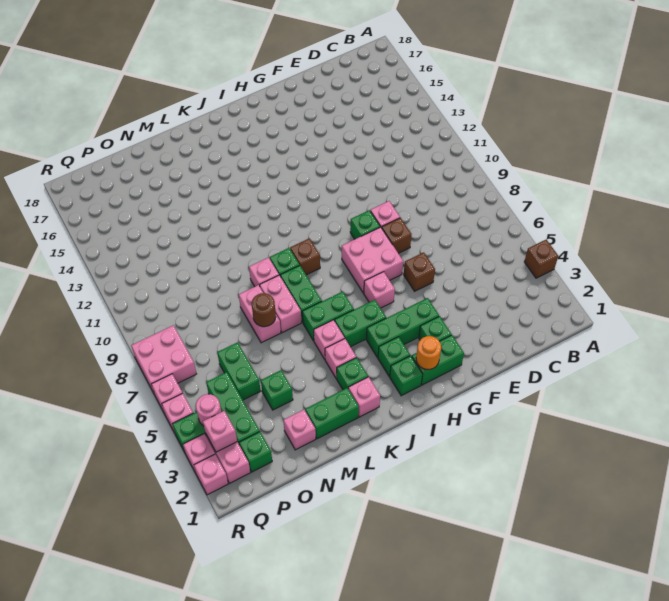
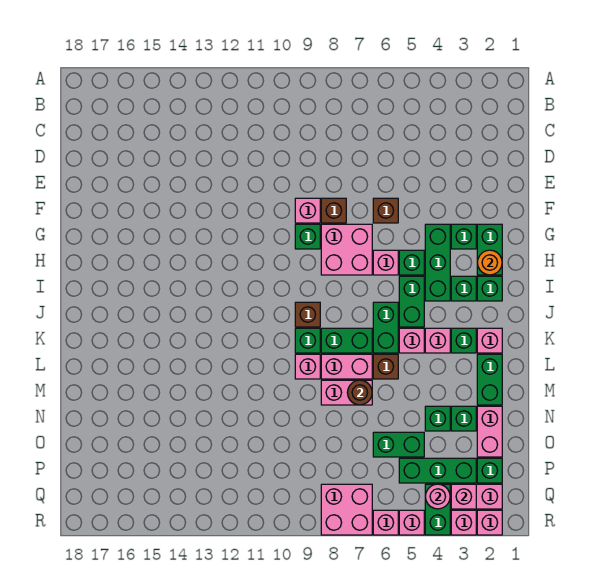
brown 1x1 brick [524,240,558,278] -> brown 1x1 brick moved to [373,354,398,379]
none -> green 1x1 brick [399,250,424,275]
pink 1x1 brick [283,410,316,450] -> pink 1x2 brick [477,406,502,457]
none -> green 1x1 brick [451,406,476,431]

